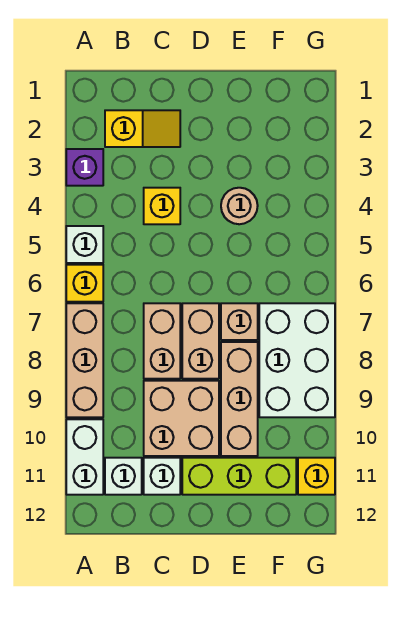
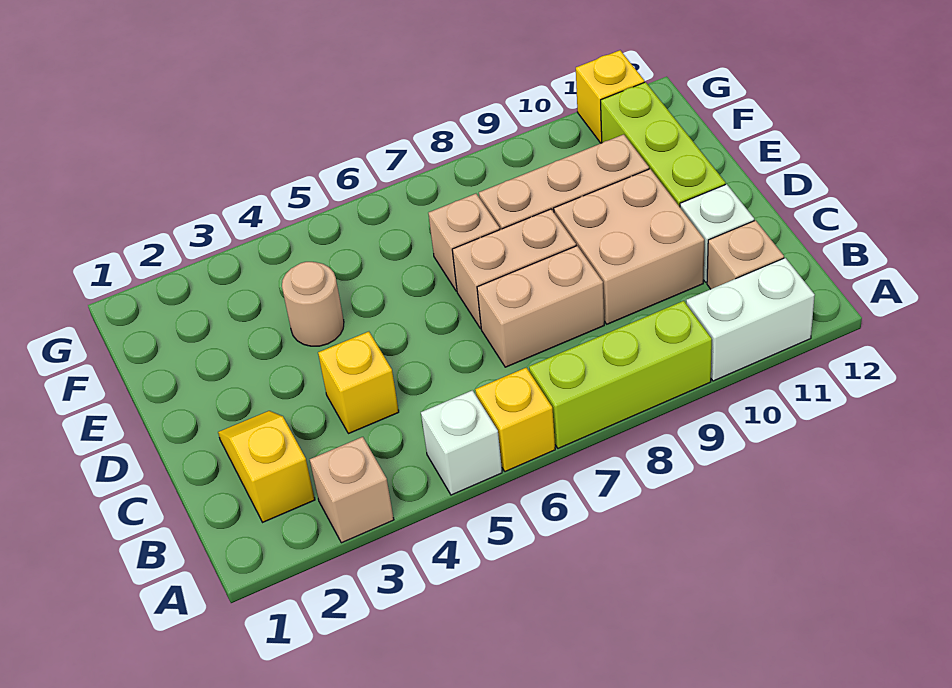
purple 1x1 brick [66,149,103,186] -> tan 1x1 brick [310,437,394,543]
tan 1x3 brick [66,303,103,417] -> lime 1x3 brick [529,301,712,448]
white 1x1 brick [105,458,142,495] -> tan 1x1 brick [707,220,784,289]
white 2x3 brick [259,303,335,417] -> none

